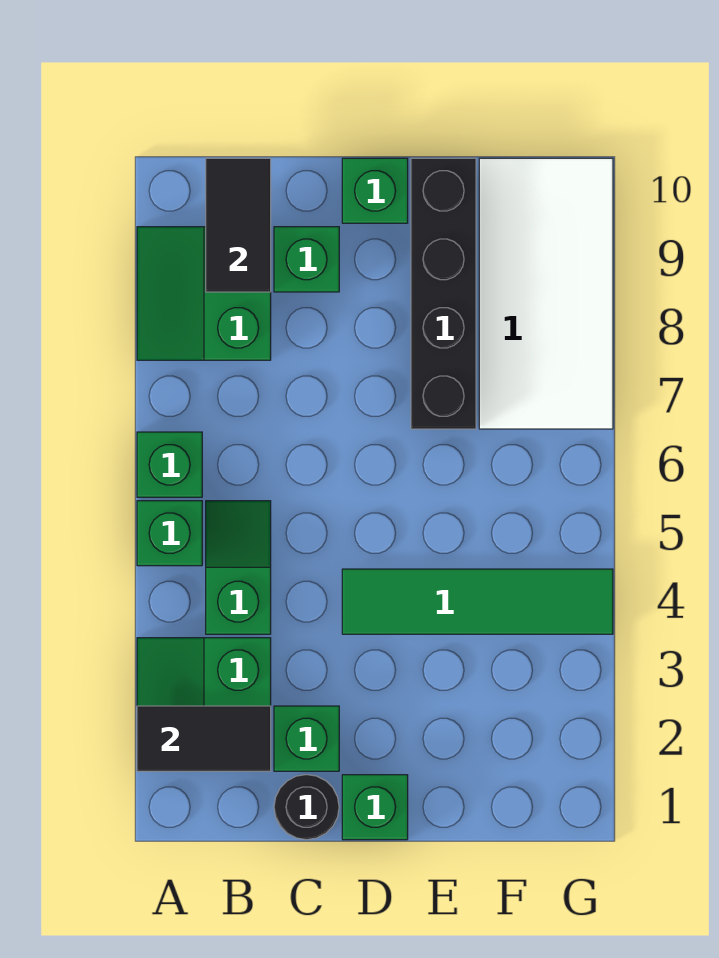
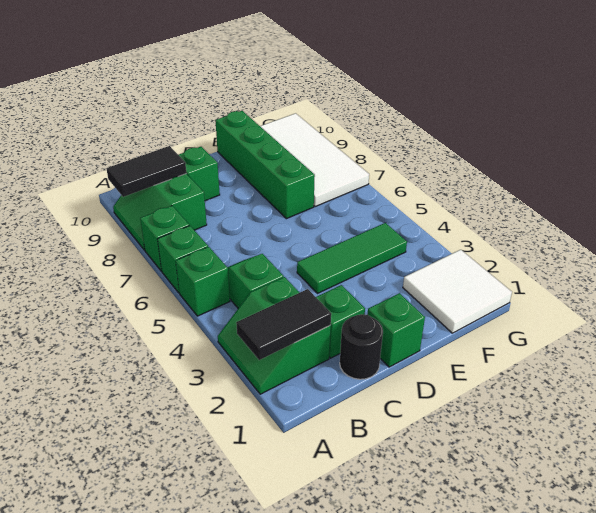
black 1x2 tile [206,158,271,292] -> black 1x2 tile turned to [106,146,186,197]
green 1x4 tile [342,569,613,634] -> green 1x3 tile [297,223,407,294]
green 1x1 brick [342,158,408,223] -> green 1x1 brick moved to [140,206,189,271]
black 1x4 brick [411,158,476,429] -> green 1x4 brick [215,111,315,219]
none -> white 2x2 tile [403,250,512,333]

